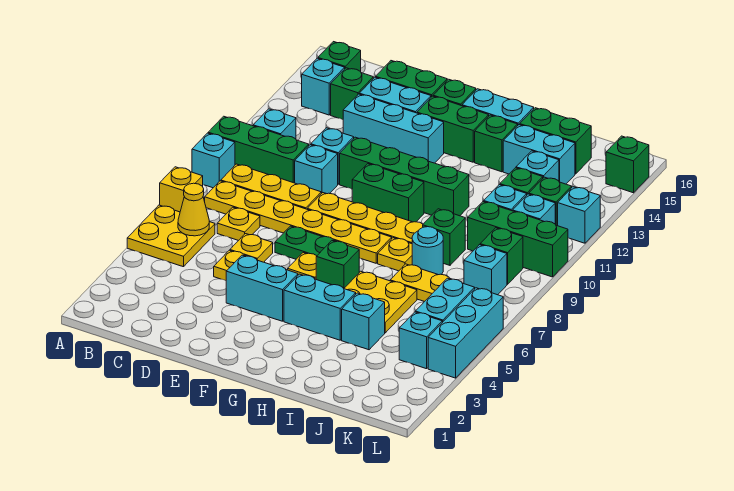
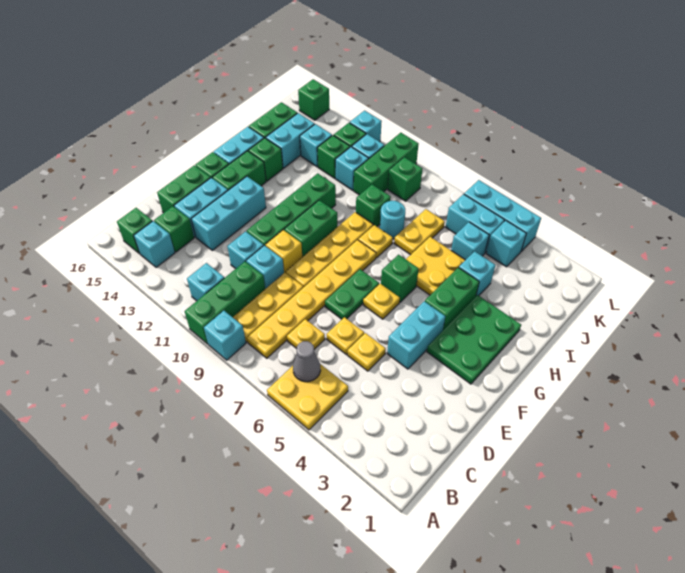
yellow 1x1 brick [160,167,203,212] -> yellow 1x1 brick moved to [265,230,302,273]
yellow 1x1 cone [178,183,209,236] -> grey 1x1 cone [293,341,321,382]
none -> green 2x3 plate [427,295,521,384]
cyan 1x2 brick [284,274,356,340] -> green 1x2 brick [425,267,479,330]
cyan 1x1 brick [464,245,507,295] -> cyan 1x1 brick moved to [451,222,489,260]

